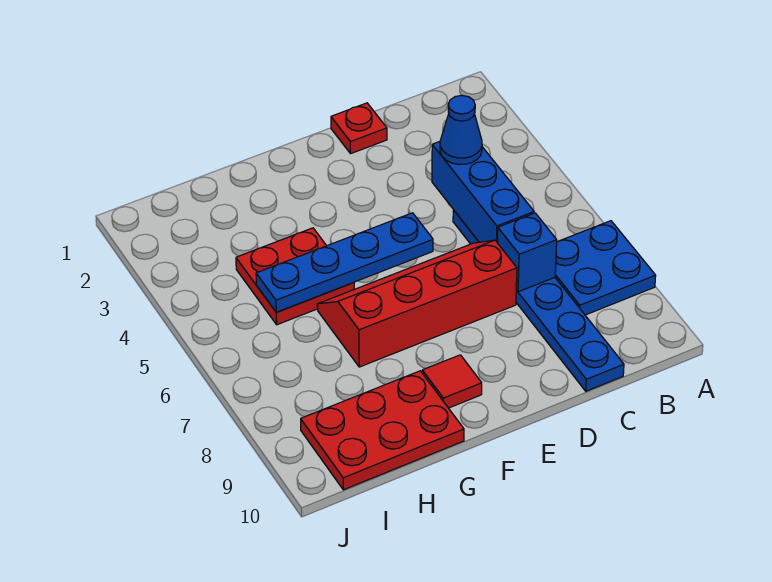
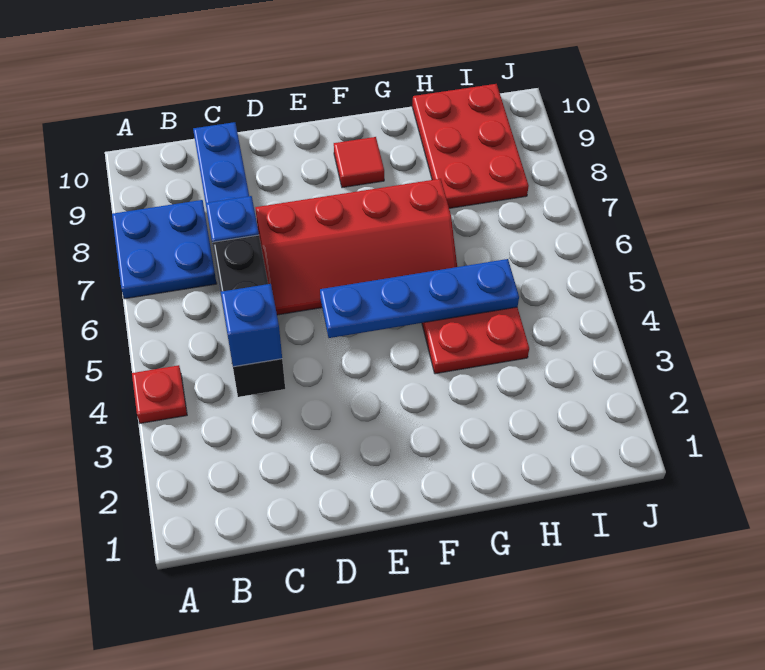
blue 1x3 brick [432,142,534,242] -> black 1x3 brick [212,235,285,397]
blue 1x1 cone [440,95,482,165] -> blue 1x1 brick [221,284,282,367]
red 1x1 plate [331,103,387,154] -> red 1x1 plate moved to [132,365,187,423]
red 2x3 plate [301,371,464,490] -> red 2x3 plate turned to [412,84,529,208]

